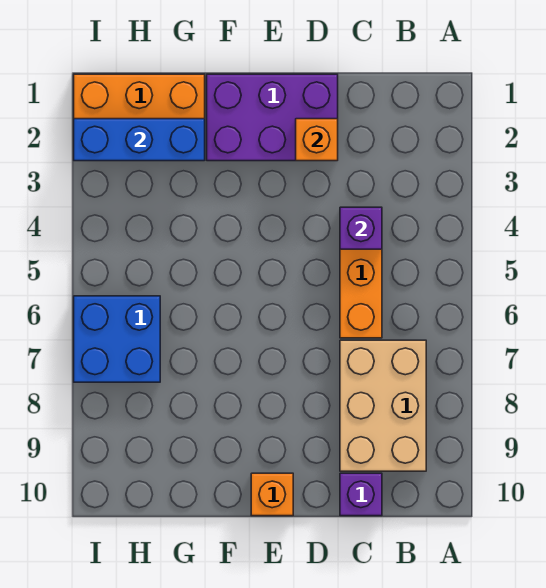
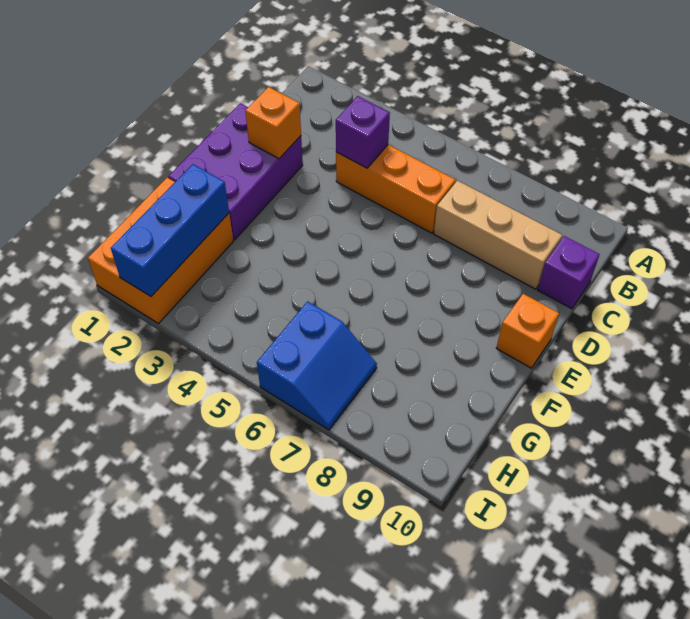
tan 2x3 brick [340,340,426,471] -> tan 1x3 brick [434,181,562,289]
blue 2x2 brick [74,296,160,382] -> blue 2x2 slope [257,301,377,430]

